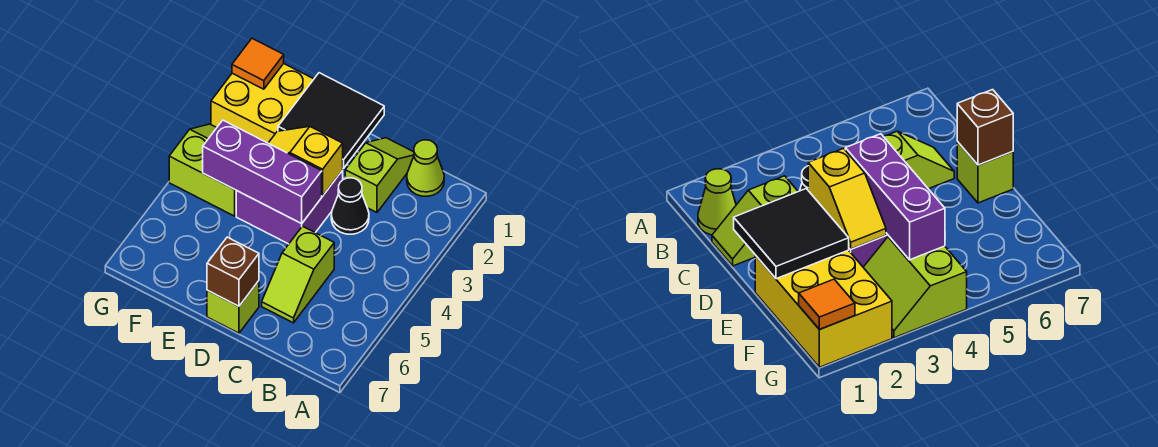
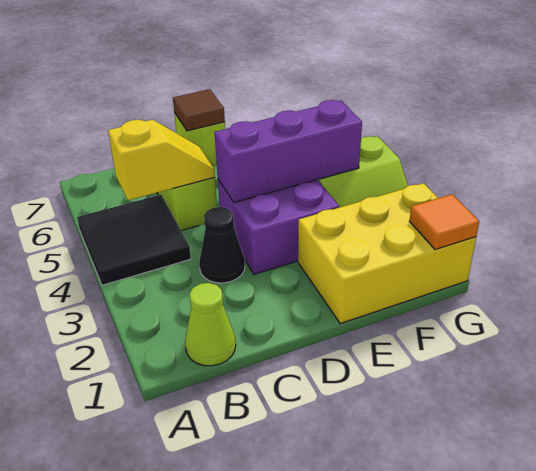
lime 1x2 slope [345,138,414,212] -> none
black 2x2 tile [278,73,384,168] -> black 2x2 tile moved to [77,195,191,285]
yellow 1x2 slope [269,126,343,196] -> yellow 1x2 slope moved to [108,120,215,200]
brown 1x1 brick [207,237,259,306] -> brown 1x1 tile [173,89,225,131]

